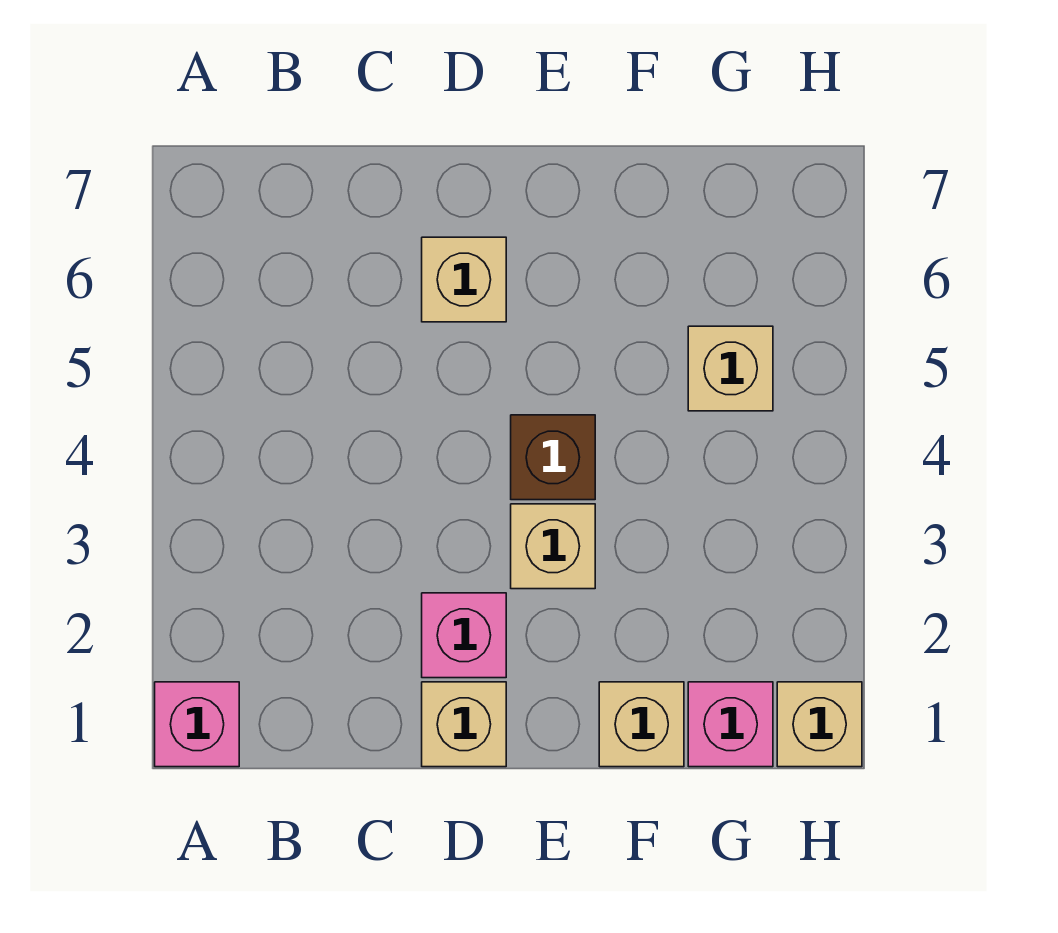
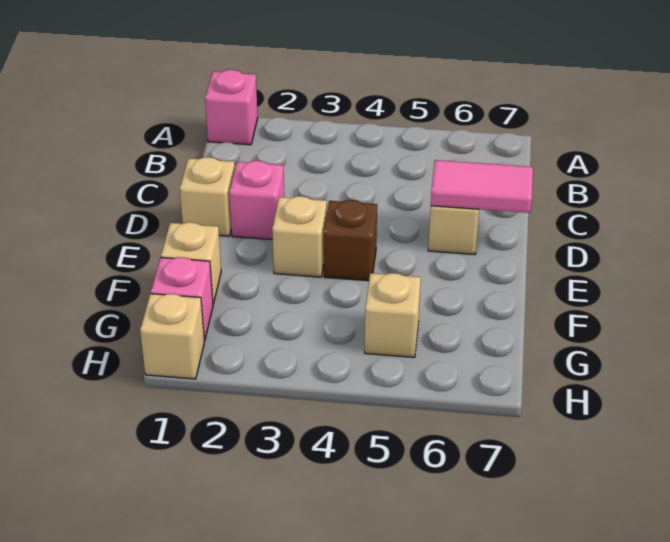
none -> pink 1x2 tile [431,160,533,213]

